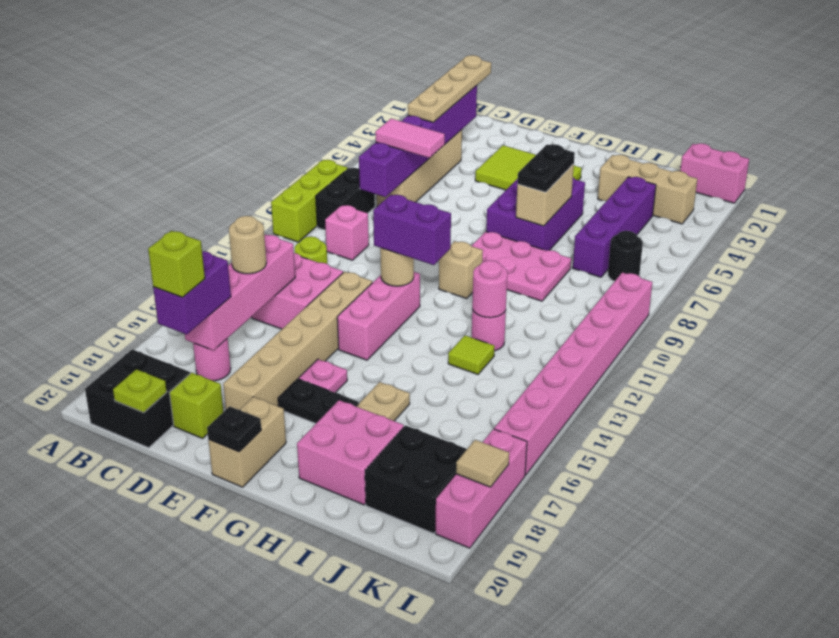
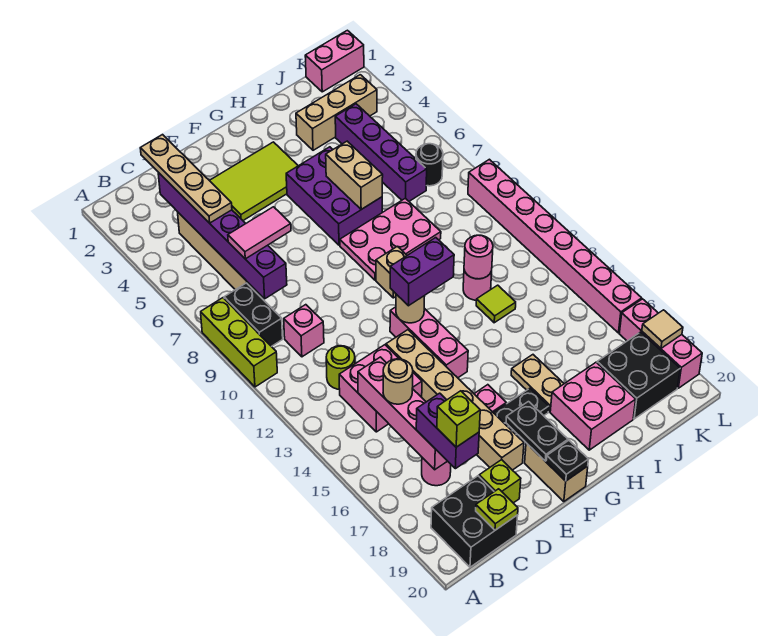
black 1x2 plate [517,144,575,192] -> black 1x2 plate moved to [506,402,568,461]

